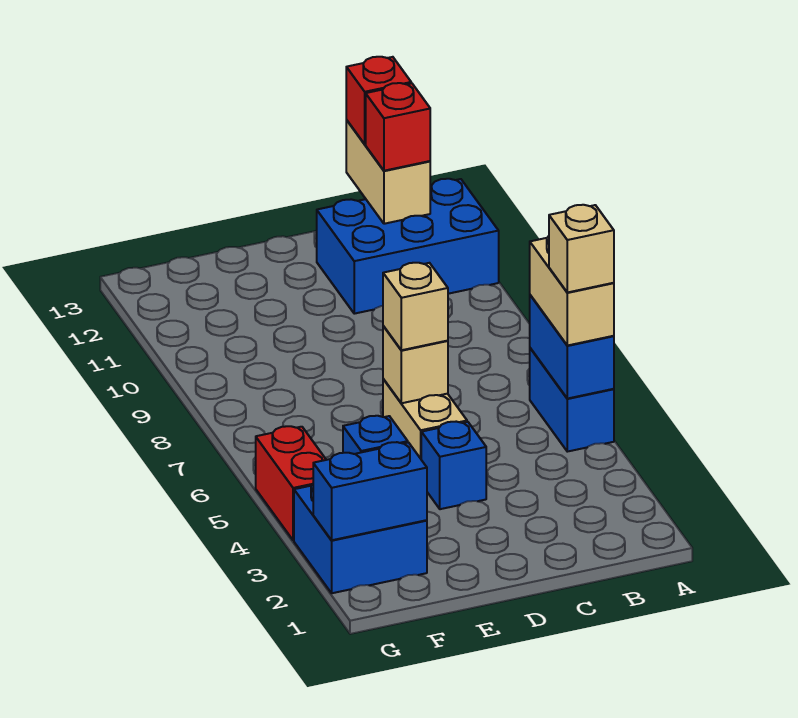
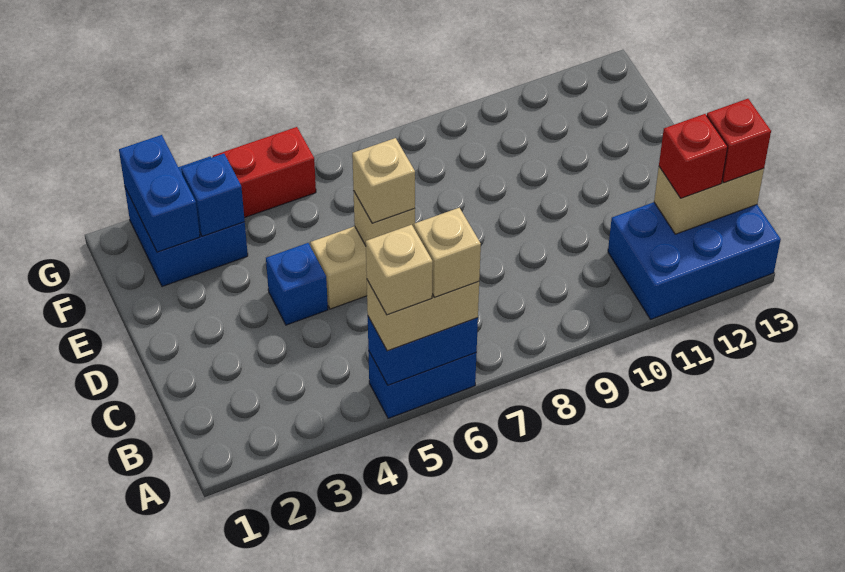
none -> tan 1x1 brick [414,208,481,297]
blue 2x3 brick [317,179,499,314] -> blue 2x3 brick turned to [608,202,781,319]

